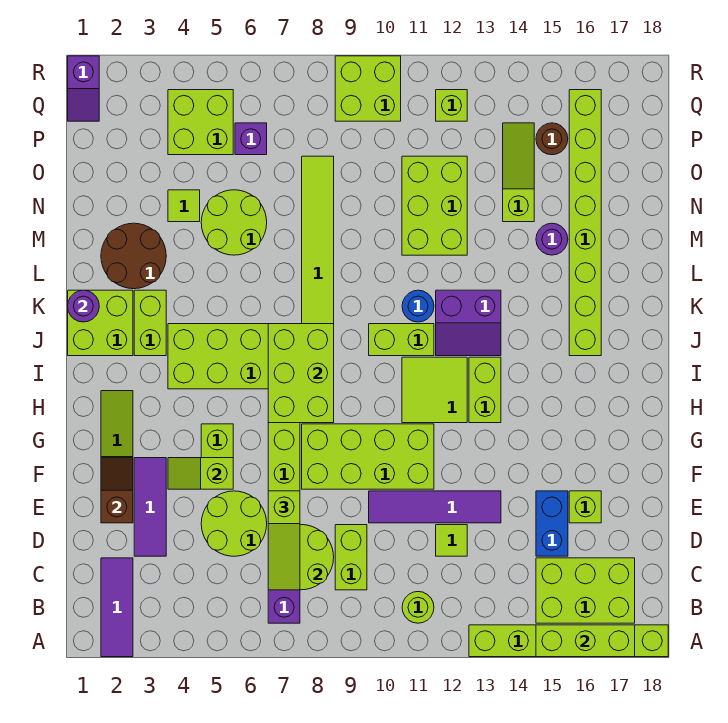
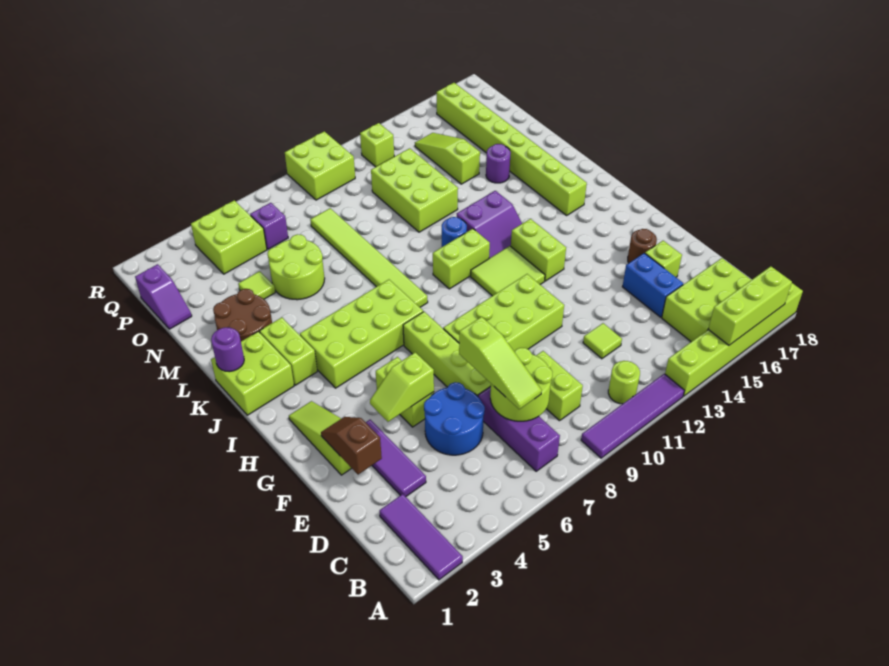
lime 2x2 round brick [201,491,267,556] -> blue 2x2 round brick [424,382,485,455]
purple 1x4 tile [369,491,501,523] -> purple 1x4 tile moved to [581,374,684,458]
lime 2x3 brick [268,324,334,423] -> none
brown 1x1 round brick [536,123,568,155] -> brown 1x1 round brick moved to [628,229,657,263]
purple 1x2 slope [68,56,99,121] -> purple 1x2 slope moved to [135,264,192,329]

